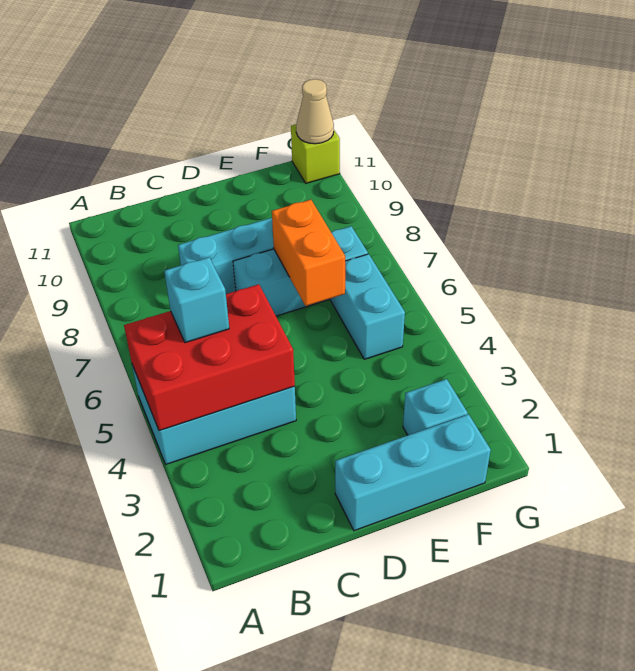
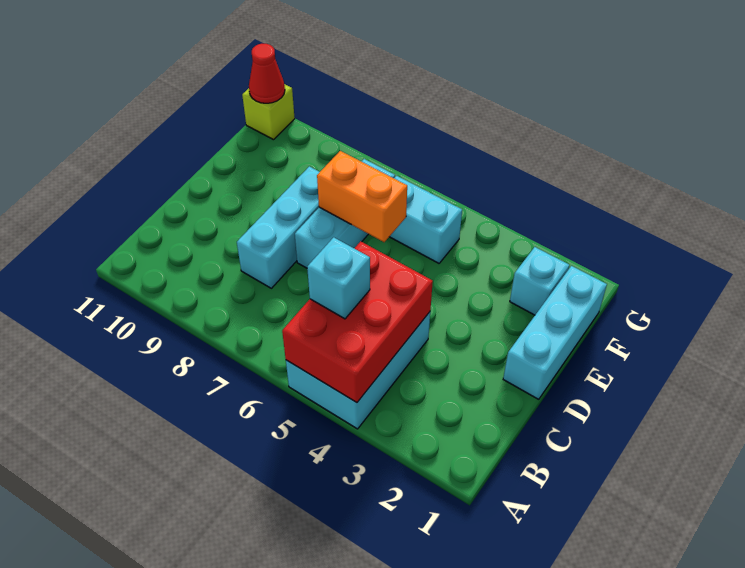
tan 1x1 cone [296,79,334,144] -> red 1x1 cone [249,44,285,103]

